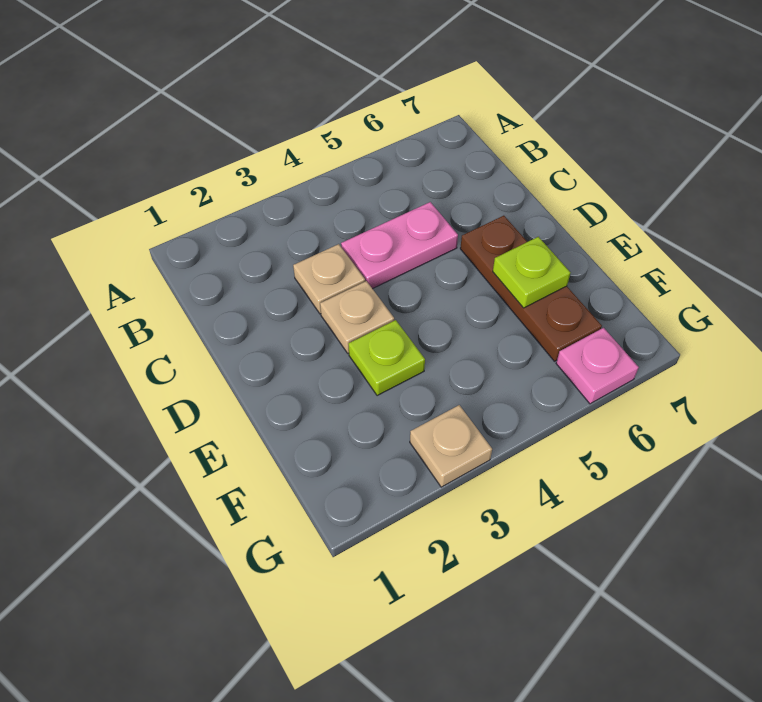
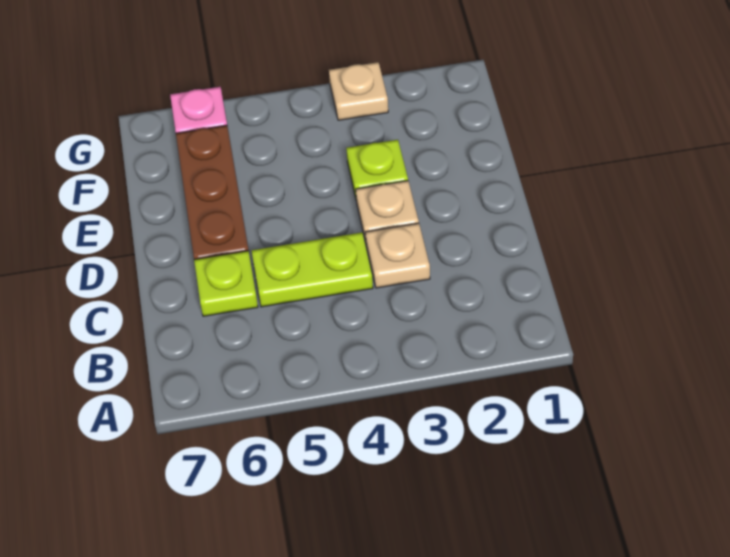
pink 1x2 plate [341,202,458,289] -> lime 1x2 plate [252,232,373,307]
lime 1x1 plate [493,237,570,308] -> lime 1x1 plate moved to [194,251,258,316]

